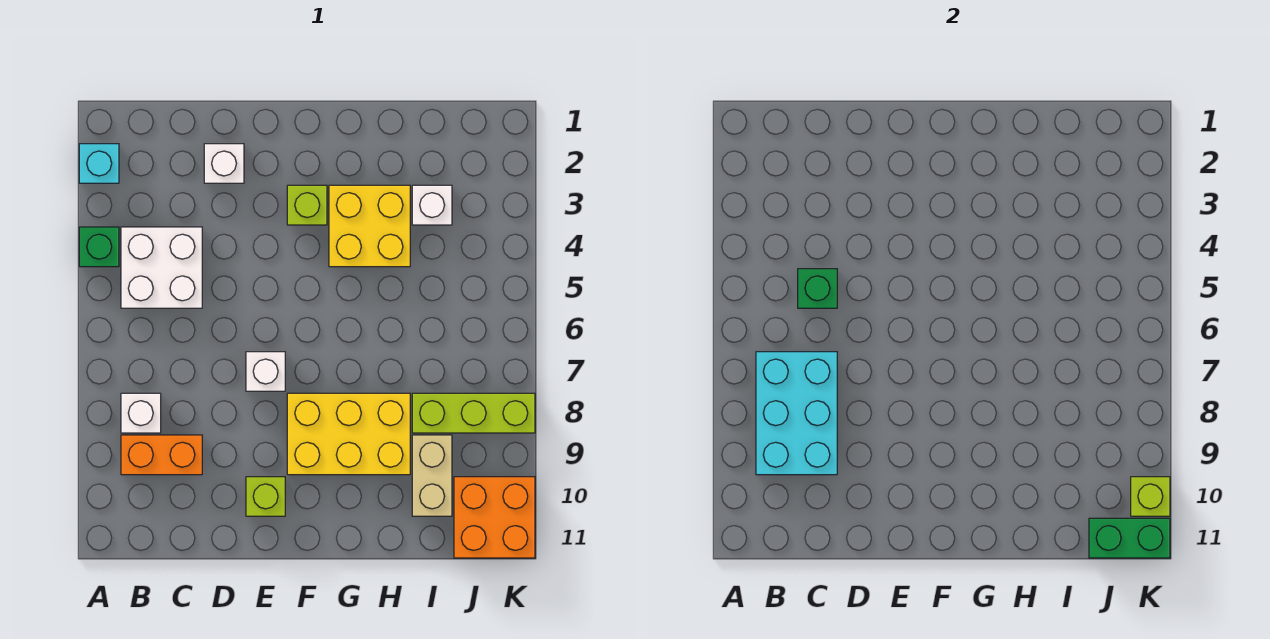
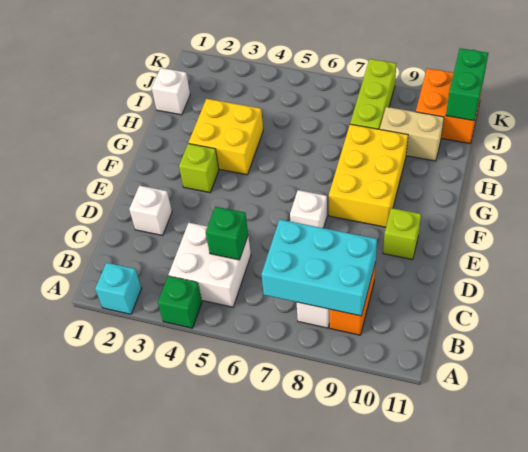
white 1x1 brick [412,185,452,225] -> white 1x1 brick moved to [152,68,190,115]
lime 1x1 brick [1131,477,1170,516] -> none

